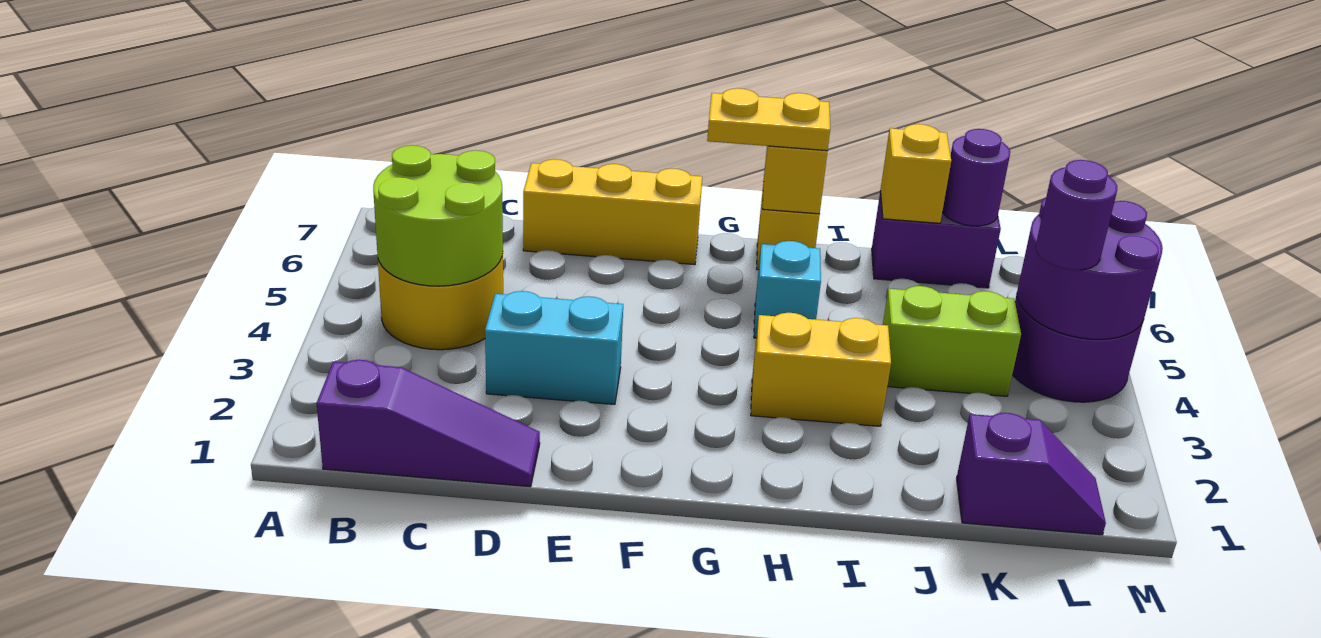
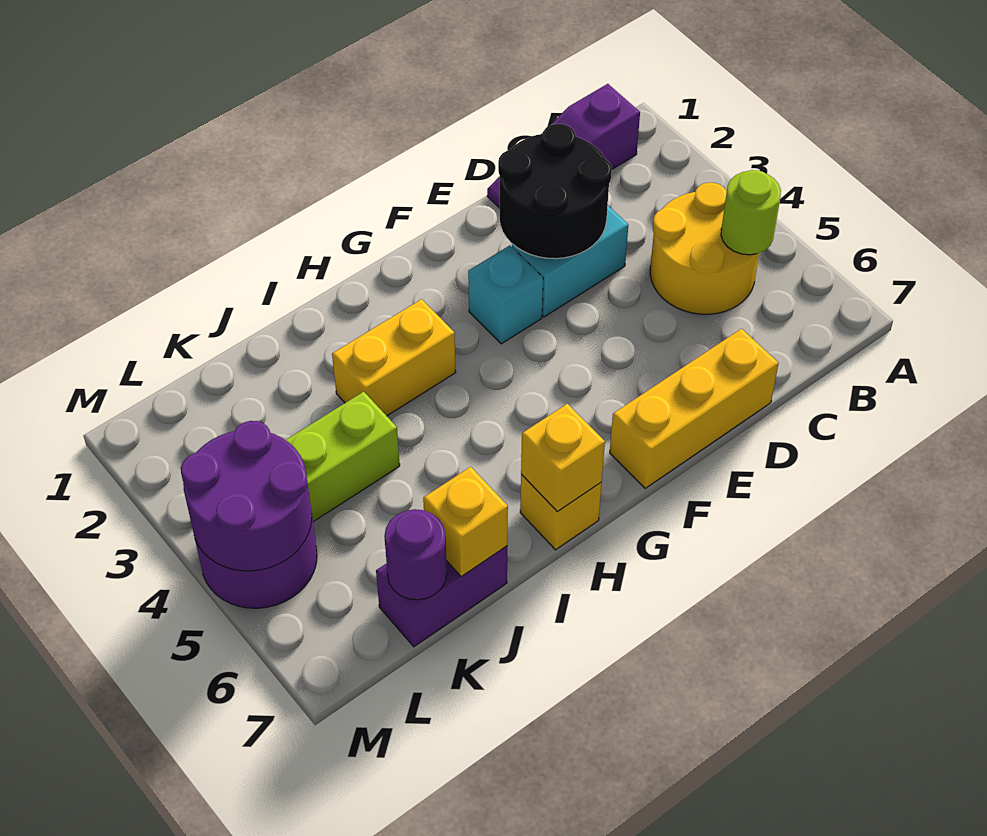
lime 2x2 round brick [373,145,503,286] -> lime 1x1 round brick [721,170,781,255]
none -> black 2x2 round brick [498,124,612,259]
yellow 1x2 plate [707,88,830,151] -> none
cyan 1x1 brick [754,241,821,338] -> cyan 1x1 brick moved to [468,246,543,344]
purple 1x2 slope [957,413,1106,535] -> none
purple 1x1 round brick [1036,160,1117,270] -> none

